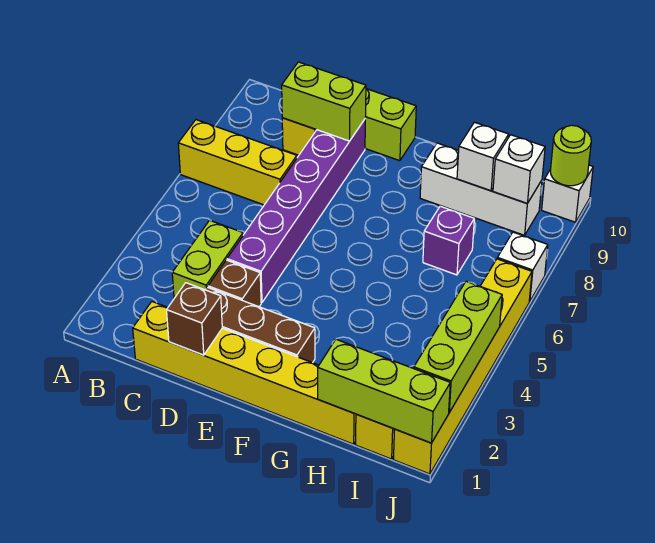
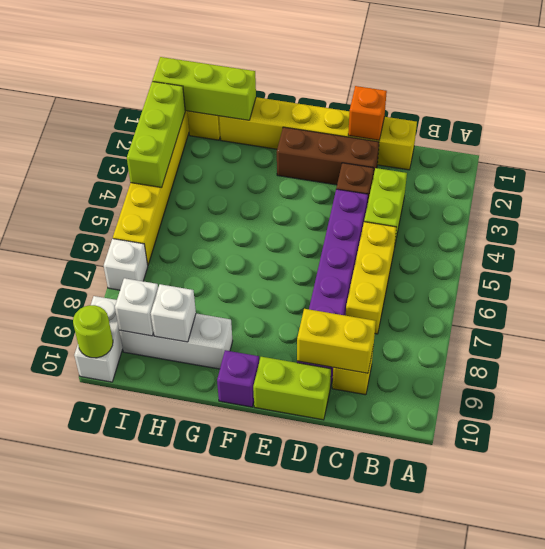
yellow 1x3 brick [178,120,297,205] -> yellow 1x3 brick turned to [346,222,396,334]
lime 1x2 brick [282,62,366,141] -> yellow 1x2 brick [297,309,376,373]
brown 1x1 brick [167,283,222,355] -> orange 1x1 brick [348,86,387,140]
purple 1x1 brick [423,206,474,275] -> purple 1x1 brick moved to [217,350,259,407]
white 1x1 brick [542,165,593,222] -> white 1x2 brick [74,296,123,382]

